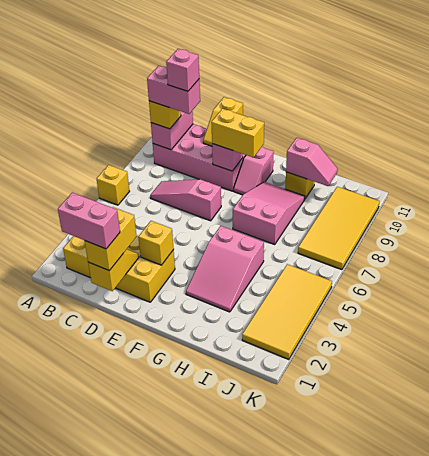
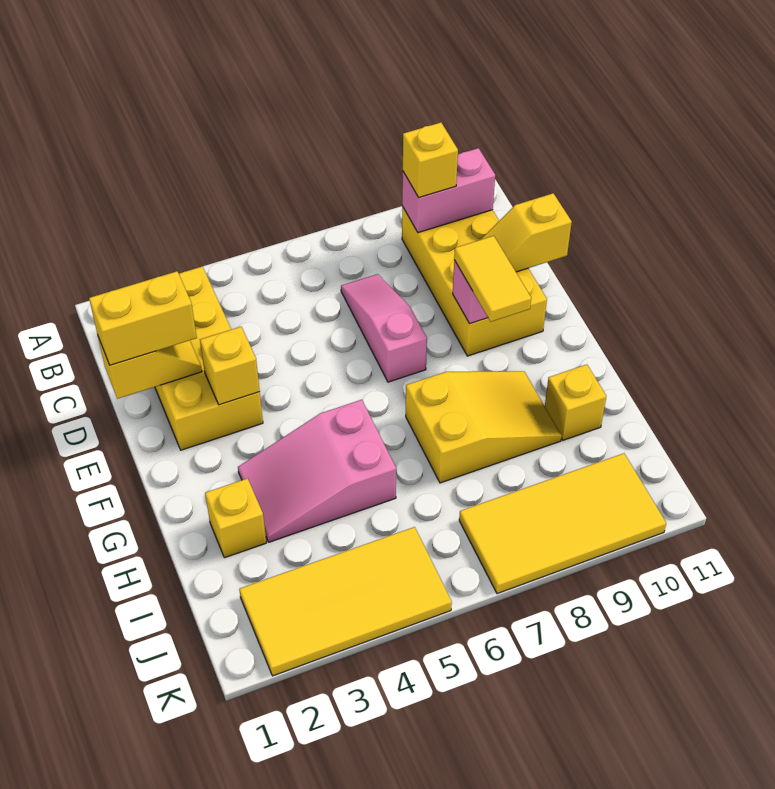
yellow 1x1 brick [97,165,129,205] -> yellow 1x1 brick moved to [205,478,266,558]
pink 2x4 brick [153,124,246,191] -> yellow 2x4 brick [402,206,547,356]
pink 1x2 brick [147,66,200,114] -> none
pink 1x2 brick [58,193,120,249] -> none
pink 1x1 brick [166,49,199,91] -> none
yellow 1x2 brick [211,109,264,157] -> yellow 1x2 tile [454,236,531,322]
pink 1x2 slope [234,147,274,195] -> none
pink 2x3 slope [233,182,305,244] -> yellow 2x3 slope [406,371,562,483]
pink 1x2 slope [286,138,338,186] -> none

